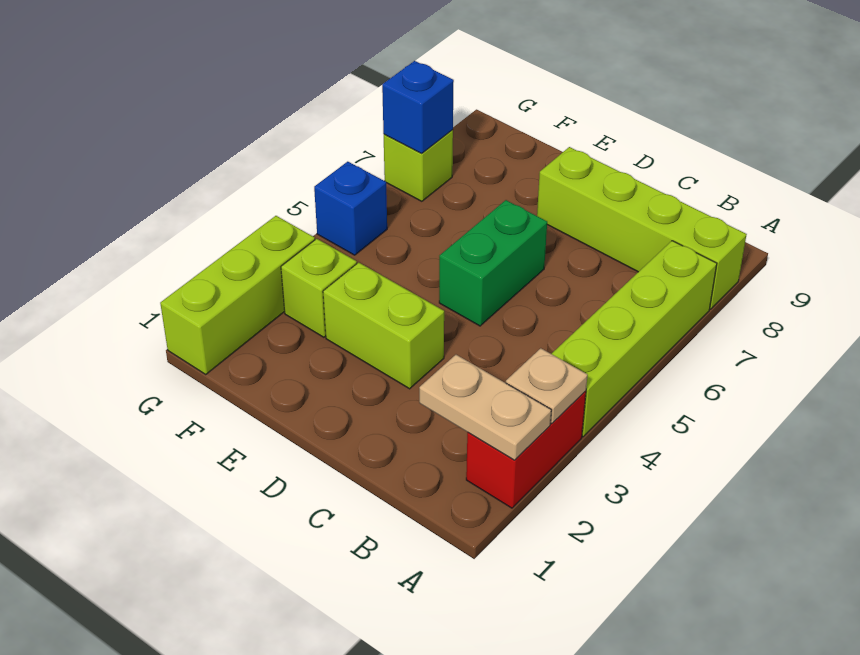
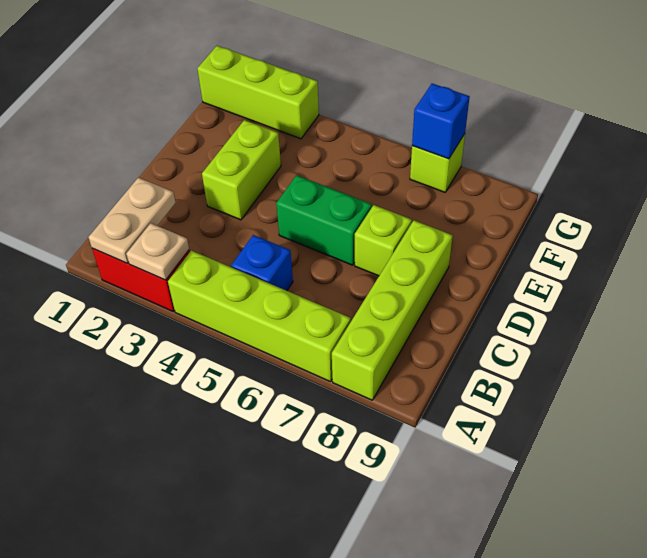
lime 1x1 brick [281,239,357,337] -> lime 1x1 brick moved to [355,205,412,276]
blue 1x1 brick [314,162,387,255] -> blue 1x1 brick moved to [231,235,293,291]

